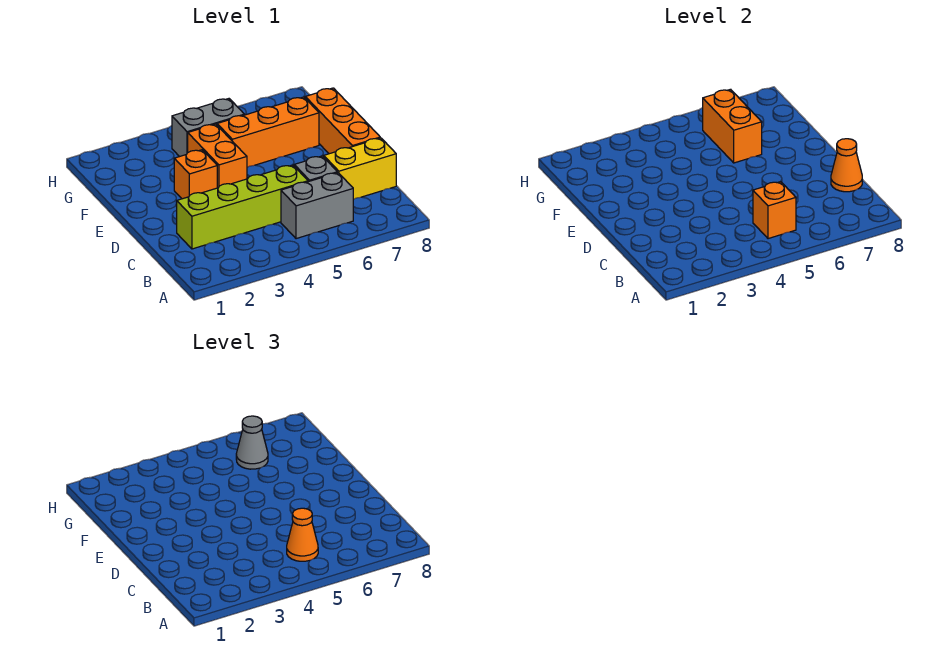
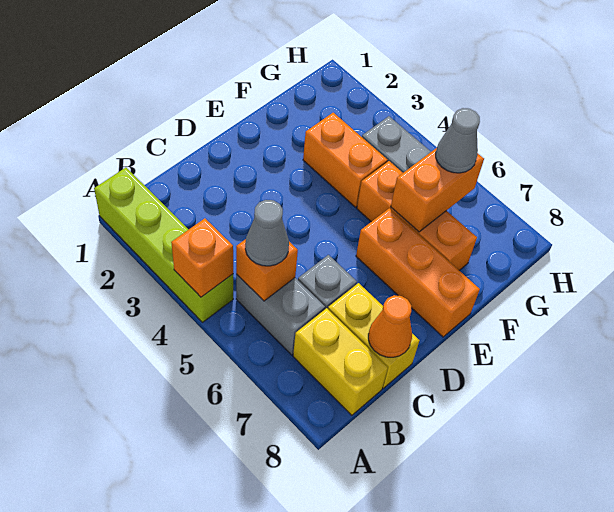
orange 1x1 cone [287,508,318,561] -> grey 1x1 cone [245,200,289,266]
none -> yellow 1x2 brick [293,308,388,415]
lime 1x4 brick [177,165,308,249] -> lime 1x4 brick moved to [94,168,233,322]
orange 1x3 brick [305,88,380,154] -> orange 1x3 brick turned to [356,208,480,337]
orange 1x1 brick [174,150,217,199] -> orange 1x1 brick moved to [171,218,233,297]
orange 1x2 brick [188,124,247,188] -> orange 1x2 brick turned to [303,113,388,207]

